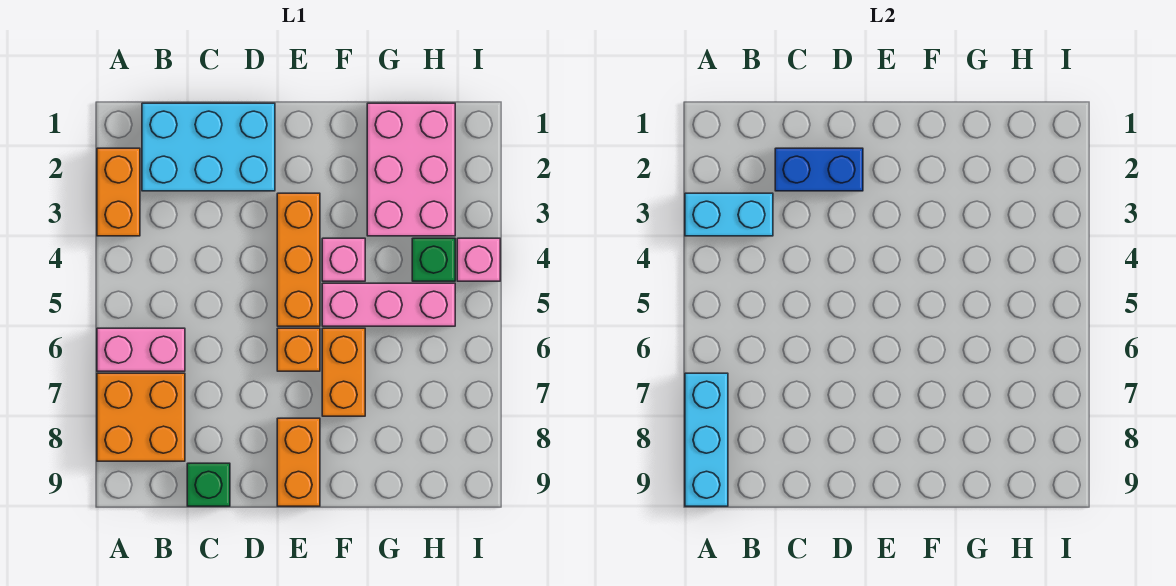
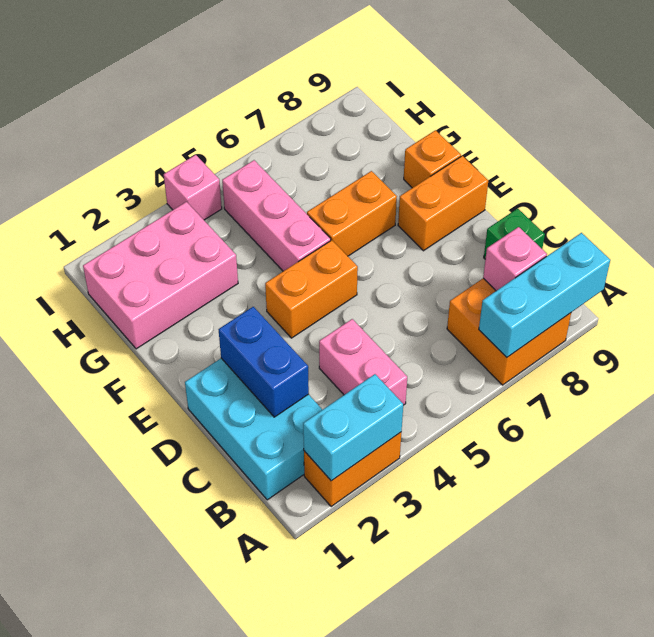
cyan 1x2 brick [685,193,773,236] -> cyan 1x2 brick turned to [303,374,403,481]
pink 1x2 brick [97,328,185,371] -> pink 1x2 brick moved to [319,319,407,405]
orange 1x3 brick [277,193,320,326] -> orange 1x2 brick [265,240,358,338]
orange 1x1 brick [277,328,320,371] -> orange 1x1 brick moved to [404,130,461,188]
pink 1x1 brick [322,238,365,281] -> pink 1x1 brick moved to [483,227,547,291]
green 1x1 brick [412,238,455,281] -> none

